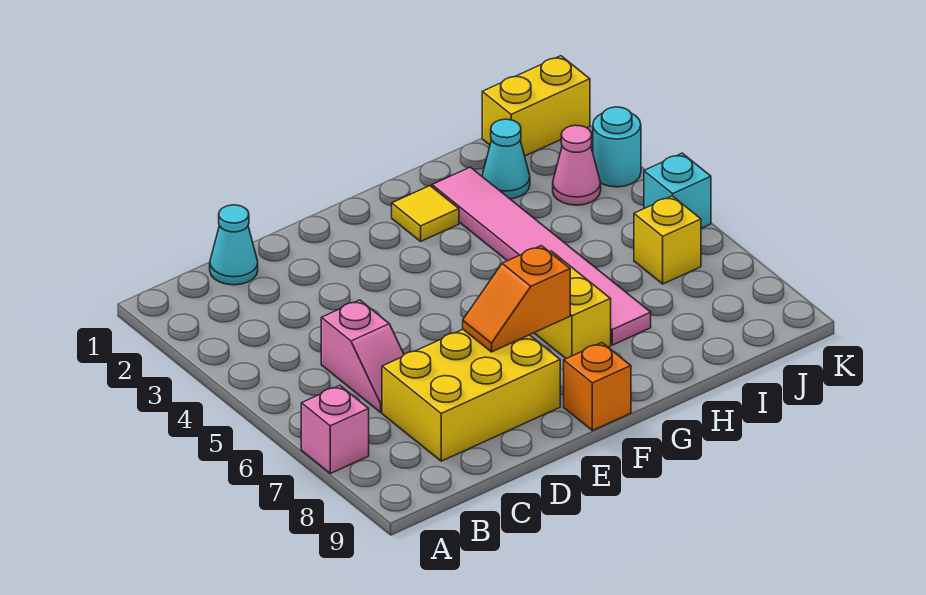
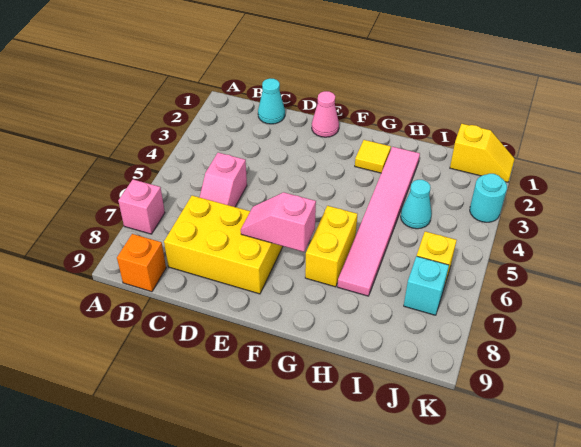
orange 1x2 slope [463,246,570,352] -> pink 1x2 slope [241,192,316,252]
orange 1x1 brick [564,343,631,431] -> orange 1x1 brick moved to [117,234,166,292]
cyan 1x1 cone [482,119,530,199] -> cyan 1x1 cone moved to [401,180,432,229]
yellow 1x2 brick [482,56,590,156] -> yellow 1x2 slope [450,124,515,182]
pink 1x1 cone [553,125,601,205] -> pink 1x1 cone moved to [312,91,339,137]
cyan 1x1 brick [644,153,711,228] -> cyan 1x1 brick moved to [404,256,449,315]

